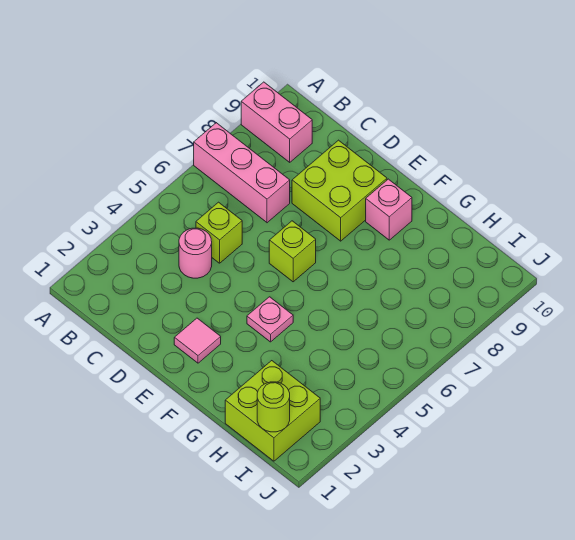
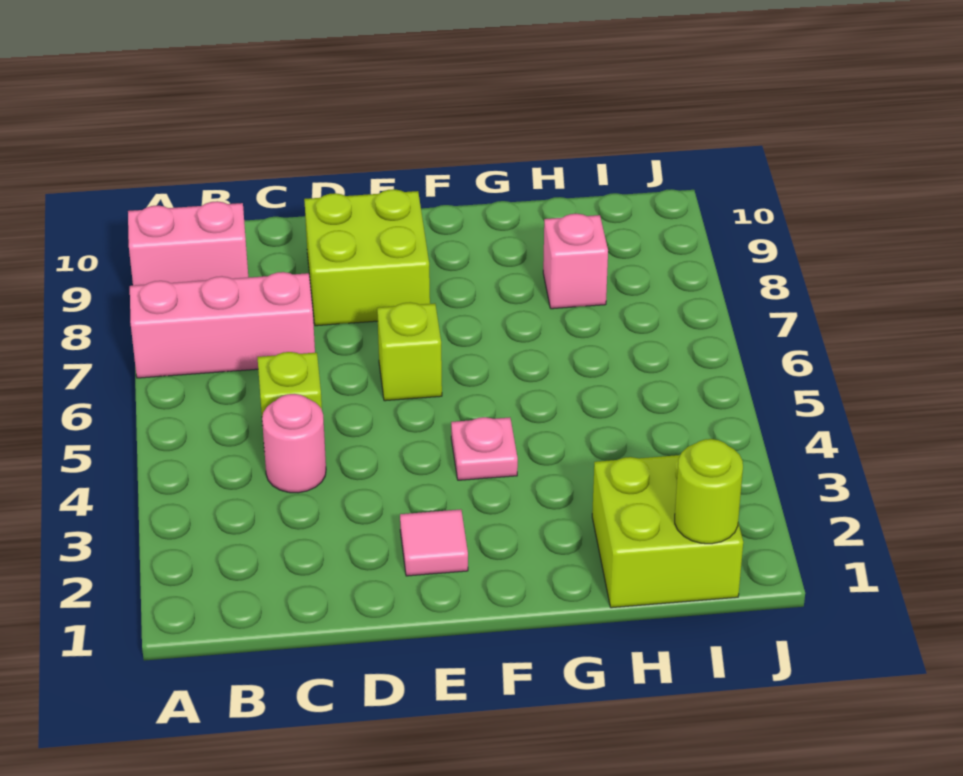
pink 1x1 brick [366,179,412,240] -> pink 1x1 brick moved to [543,214,608,309]

